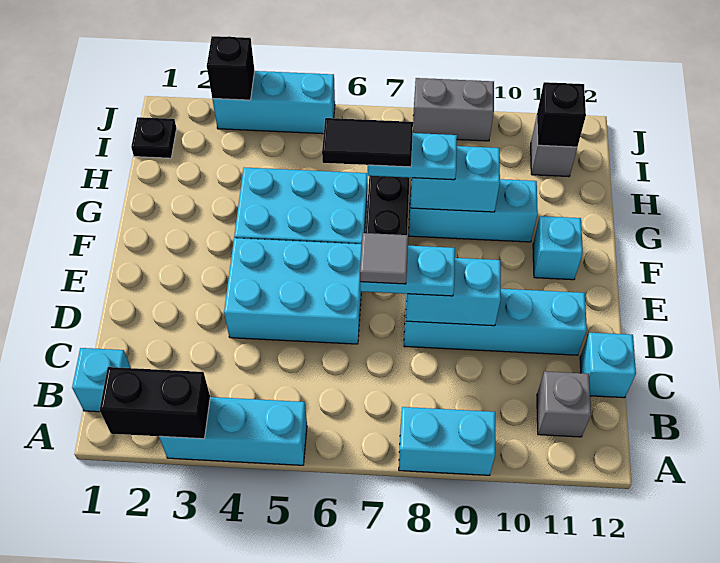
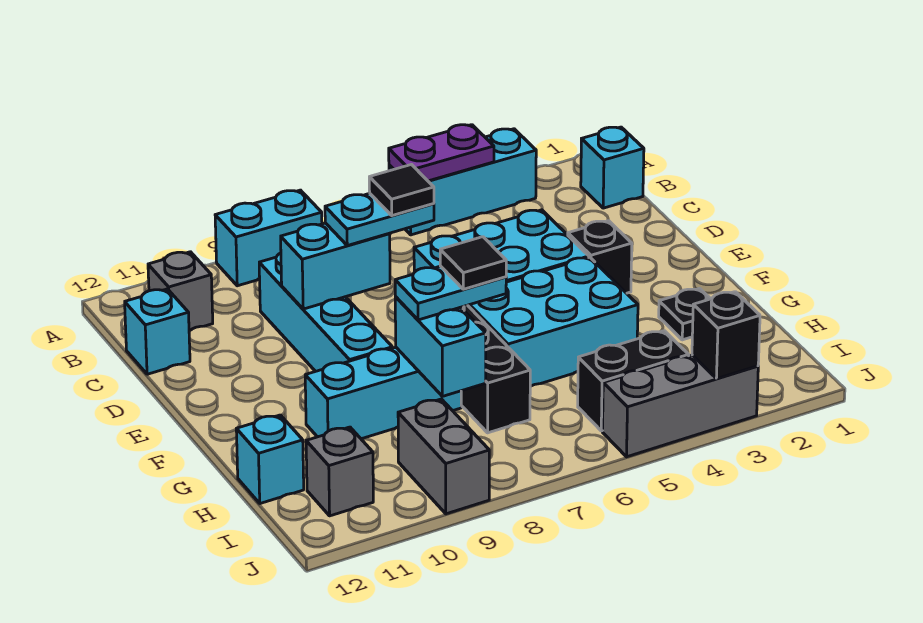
black 1x2 brick [100,367,210,439] -> black 1x2 brick moved to [578,331,689,431]
none -> purple 1x2 plate [389,125,494,181]
grey 1x1 tile [360,233,408,284] -> black 1x1 tile [369,165,434,216]
cyan 1x4 brick [404,289,587,355] -> cyan 1x4 brick turned to [259,253,392,371]
cyan 1x1 brick [533,216,583,280] -> cyan 1x1 brick moved to [236,415,304,504]
black 1x2 tile [322,118,413,167] -> black 1x1 tile [440,237,506,289]
cyan 1x2 brick [410,146,500,212] -> cyan 1x2 brick turned to [395,297,486,396]
black 1x1 plate [131,117,177,158] -> black 1x1 plate moved to [659,288,710,340]
black 1x1 brick [537,82,586,147] -> black 1x1 brick moved to [568,221,632,293]
cyan 1x3 brick [212,71,335,134] -> grey 1x3 brick [603,355,758,457]
grey 1x2 brick [413,78,494,141] -> grey 1x2 brick turned to [398,399,489,514]

